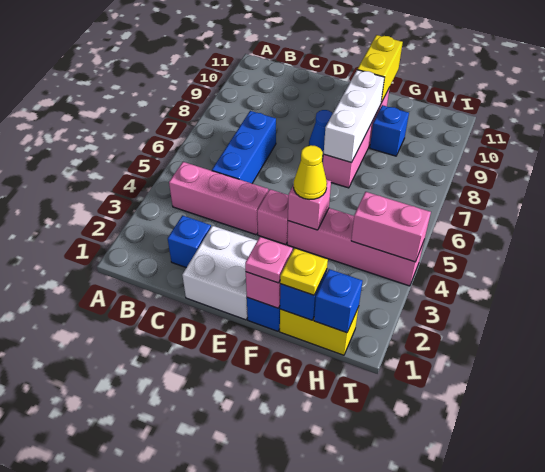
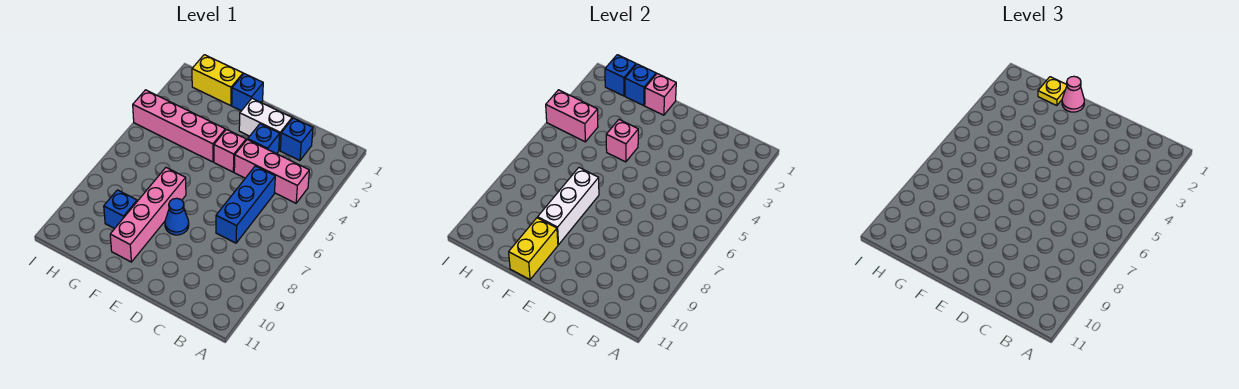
white 2x2 brick [182,226,257,320] -> white 1x2 brick [239,98,292,150]
none -> blue 1x1 brick [248,124,280,154]
pink 1x1 plate [245,237,293,283] -> pink 1x1 cone [1062,76,1084,112]
yellow 1x1 cone [294,145,327,200] -> none

